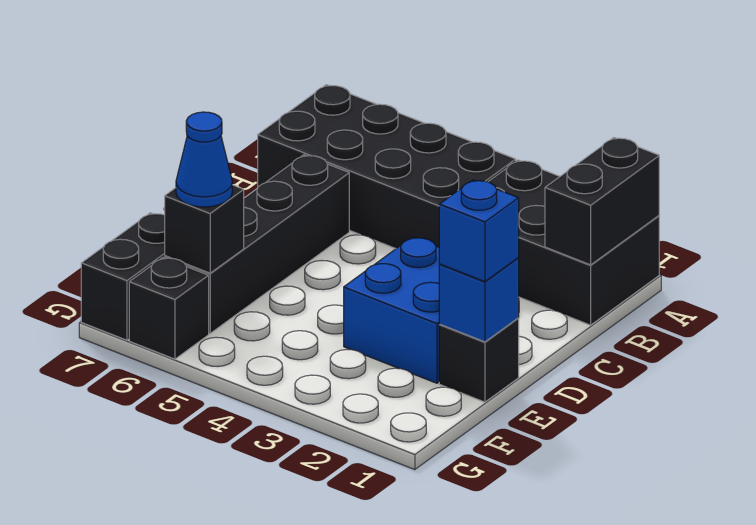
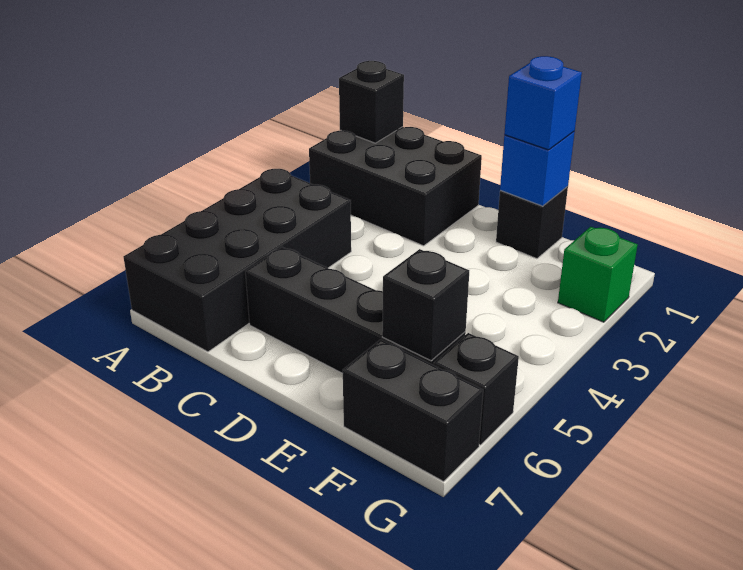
black 2x3 brick [488,160,659,325] -> black 2x3 brick turned to [309,127,482,246]
black 1x2 brick [545,138,659,265] -> black 1x1 brick [339,61,404,143]
blue 2x2 brick [344,237,440,383] -> none
blue 1x1 cone [176,112,232,207] -> none
none -> green 1x1 brick [558,227,637,322]

